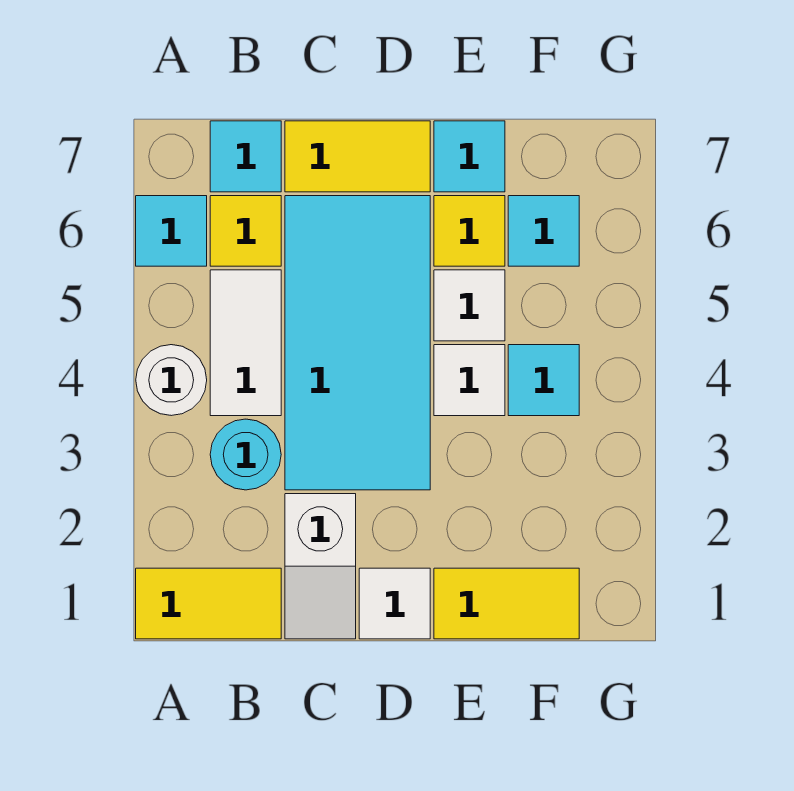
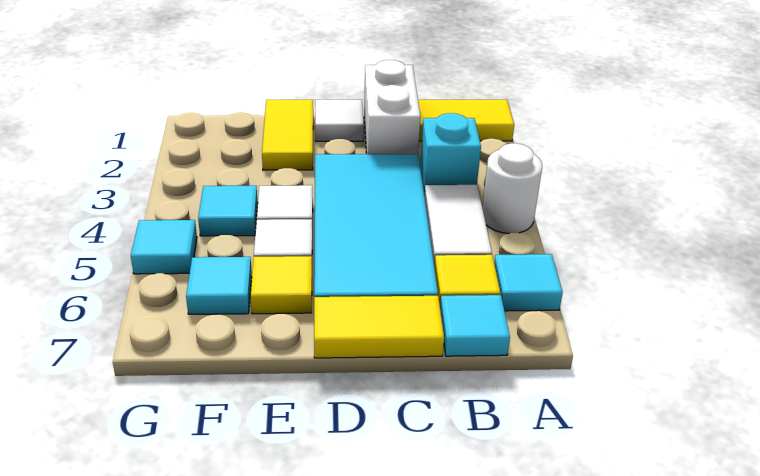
cyan 1x1 round brick [210,419,281,490] -> cyan 1x1 brick [420,113,481,196]
white 1x2 slope [285,494,356,639] -> white 1x2 brick [364,60,420,154]
yellow 1x2 tile [434,568,579,639] -> yellow 1x2 tile turned to [262,100,313,170]
cyan 1x1 tile [434,121,505,192] -> cyan 1x1 tile moved to [131,220,197,274]

